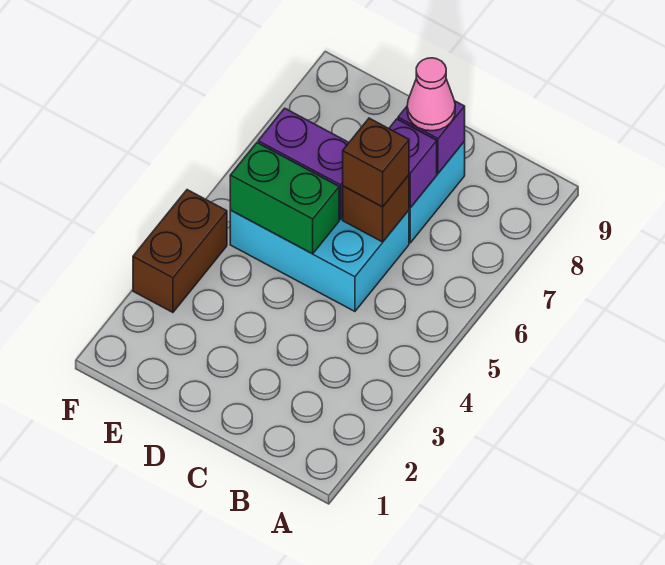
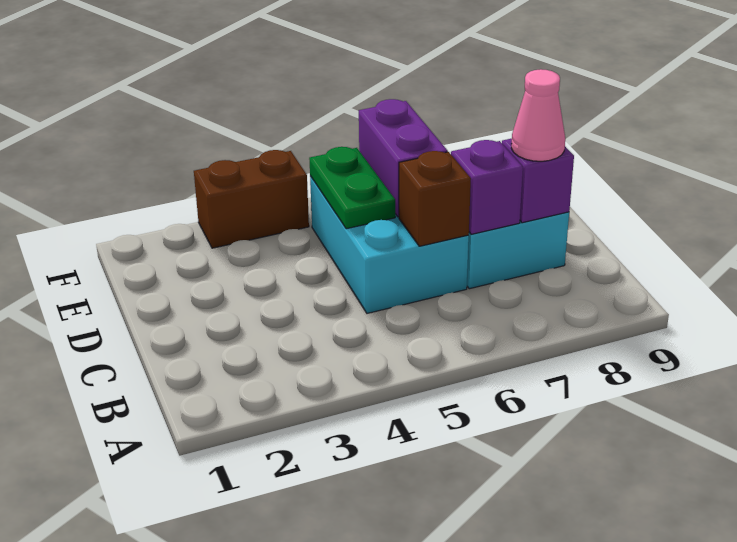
brown 1x1 brick [343,118,409,207] -> none
green 1x2 brick [230,143,339,254] -> green 1x2 plate [309,147,395,229]

